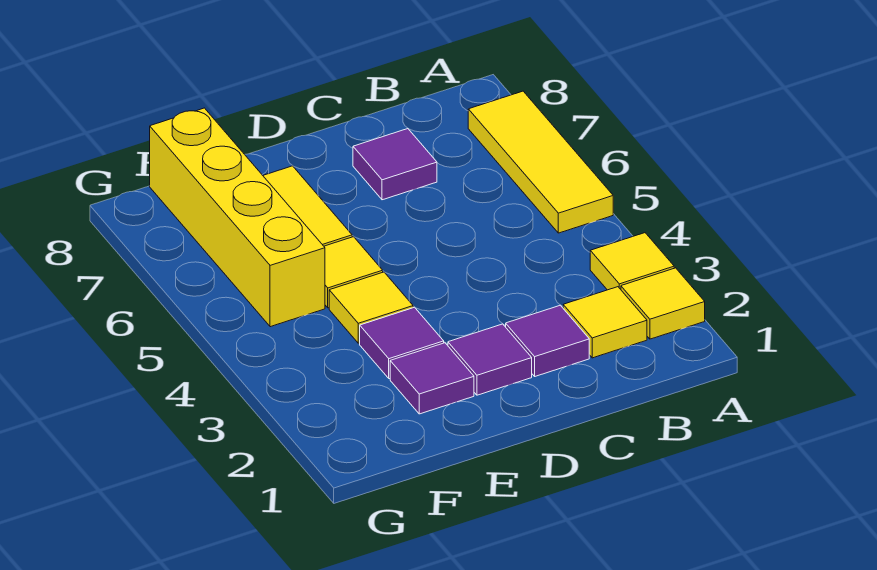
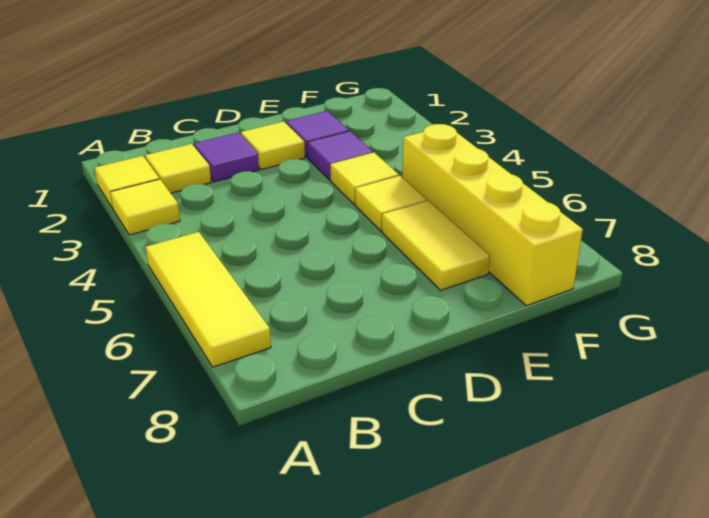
purple 1x1 tile [353,129,437,200] -> none
purple 1x1 tile [448,324,532,395] -> yellow 1x1 tile [241,122,305,170]

